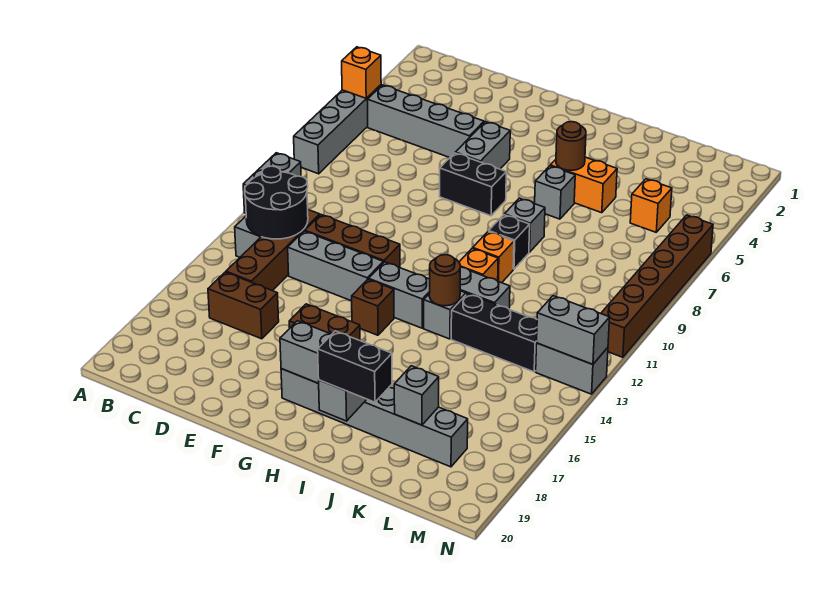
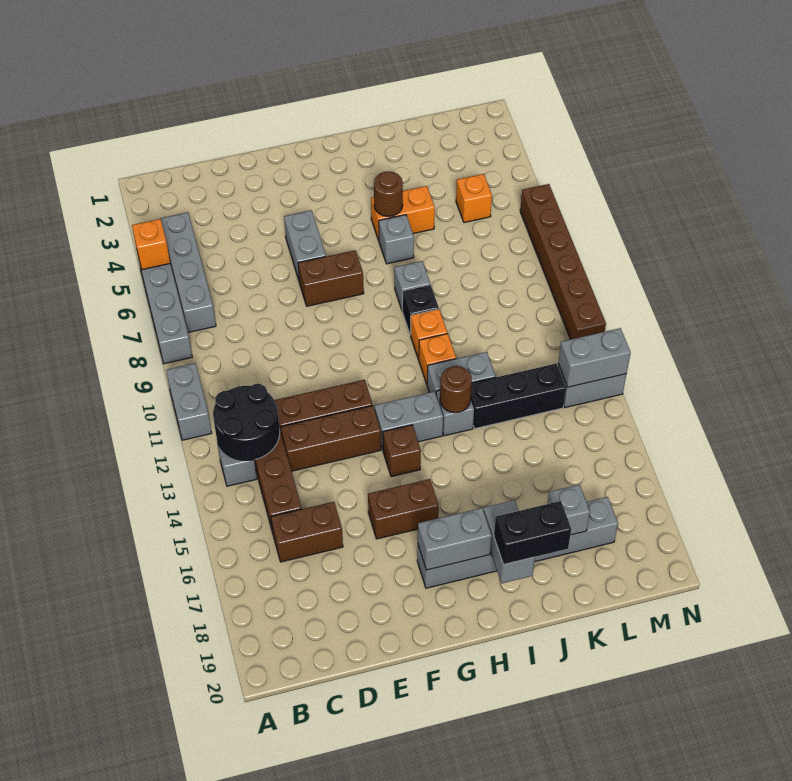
grey 1x4 brick [367,85,484,158] -> grey 1x4 brick turned to [160,212,216,332]
grey 1x3 brick [288,231,383,301] -> brown 1x3 brick [281,406,381,471]
black 1x2 brick [440,153,506,216] -> brown 1x2 brick [298,250,364,306]

